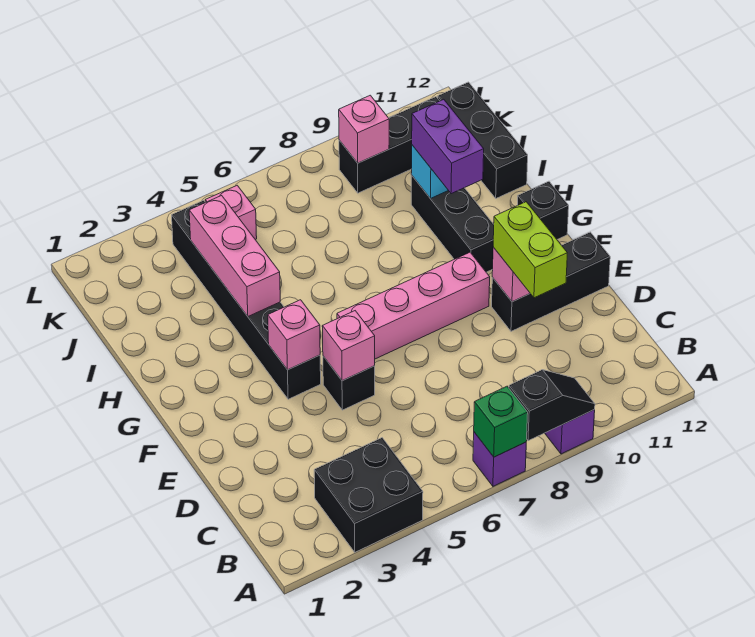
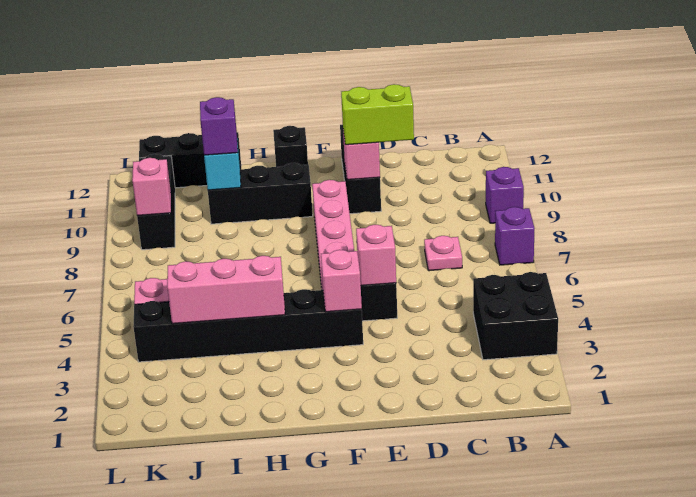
green 1x1 brick [474,386,528,457] -> none
black 1x2 slope [509,370,595,441] -> none
none -> pink 1x1 plate [424,236,462,271]
purple 1x2 brick [412,99,484,194] -> purple 1x1 brick [200,97,238,155]

